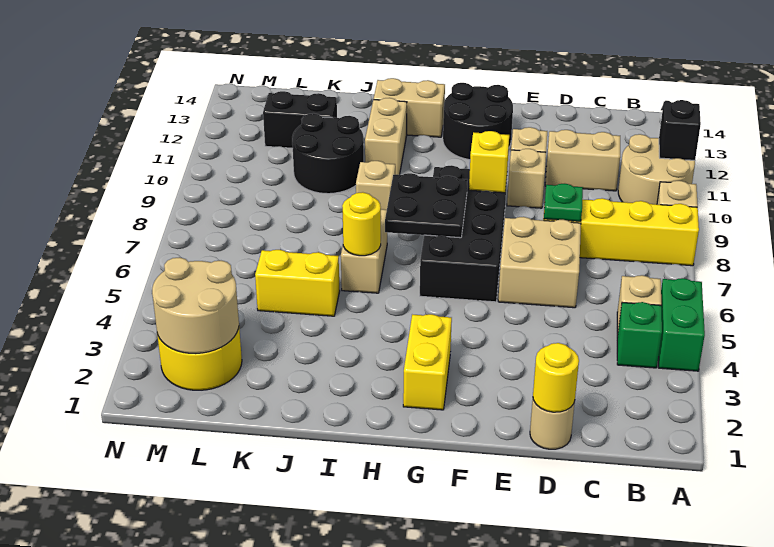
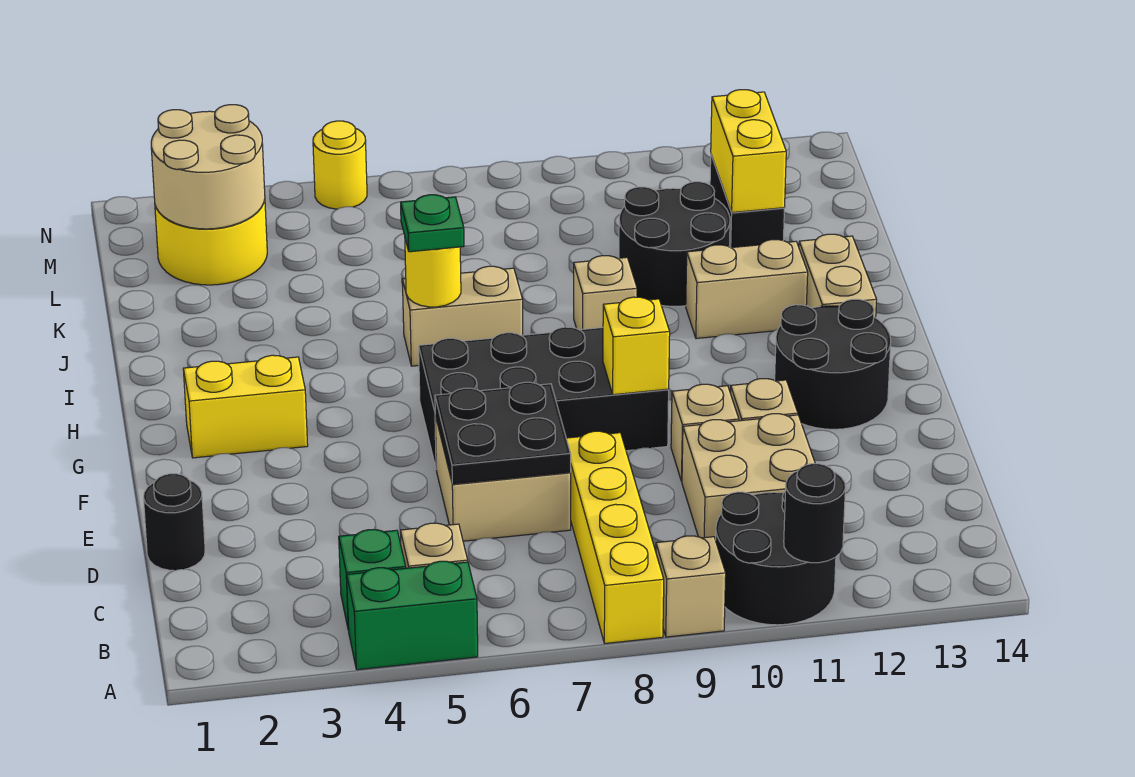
tan 2x2 round brick [618,134,695,204] -> black 2x2 round brick [716,492,836,625]
black 1x1 brick [659,100,701,160] -> black 1x1 round brick [784,464,845,563]
tan 1x2 brick [545,130,620,191] -> tan 2x2 brick [682,414,815,540]
tan 1x1 round brick [530,400,575,449] -> black 1x1 round brick [144,474,205,570]
yellow 1x1 round brick [533,343,579,412] -> yellow 1x1 round brick moved to [313,121,367,209]
green 1x1 plate [544,184,583,221] -> green 1x1 plate moved to [401,195,464,252]
black 2x2 plate [385,173,467,238] -> black 2x2 plate moved to [435,382,571,484]
yellow 1x2 brick [255,250,340,316] -> yellow 1x2 brick moved to [711,90,786,213]

